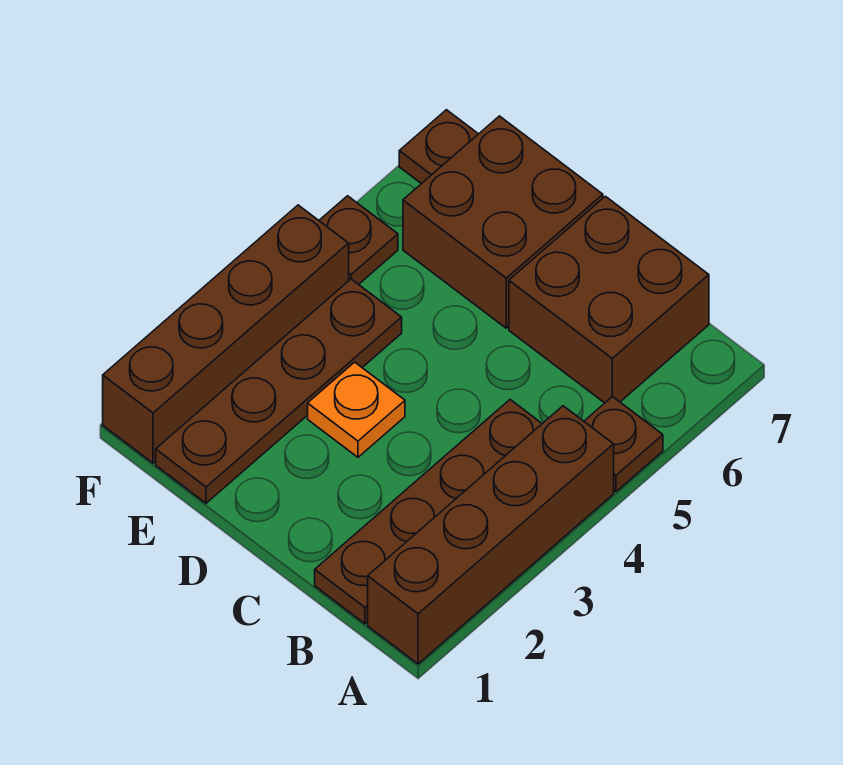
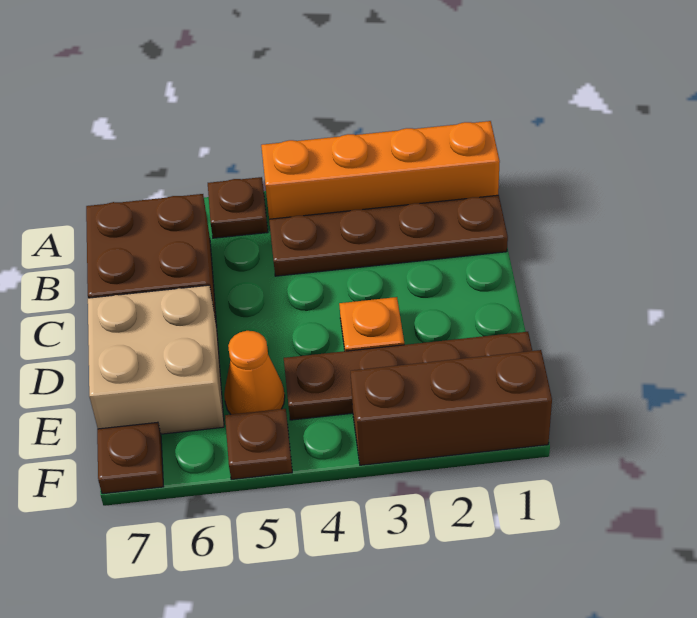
brown 1x4 brick [368,406,614,664] -> orange 1x4 brick [261,121,500,219]
brown 2x2 brick [403,116,603,328] -> tan 2x2 brick [88,285,224,434]
none -> orange 1x1 cone [224,331,285,414]
brown 1x4 brick [103,205,349,463] -> brown 1x3 brick [350,350,552,465]

